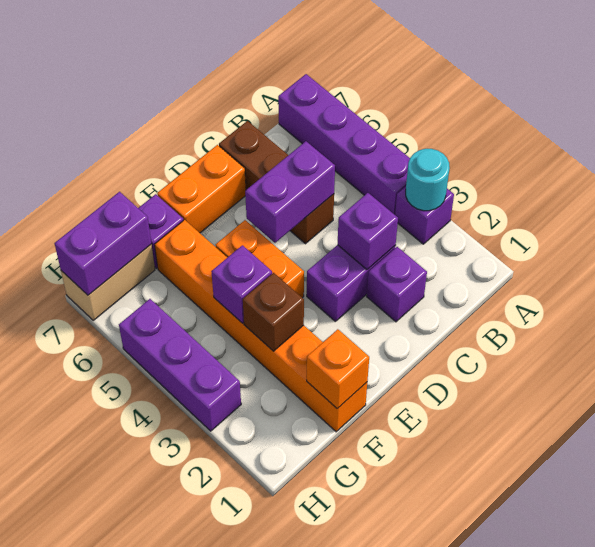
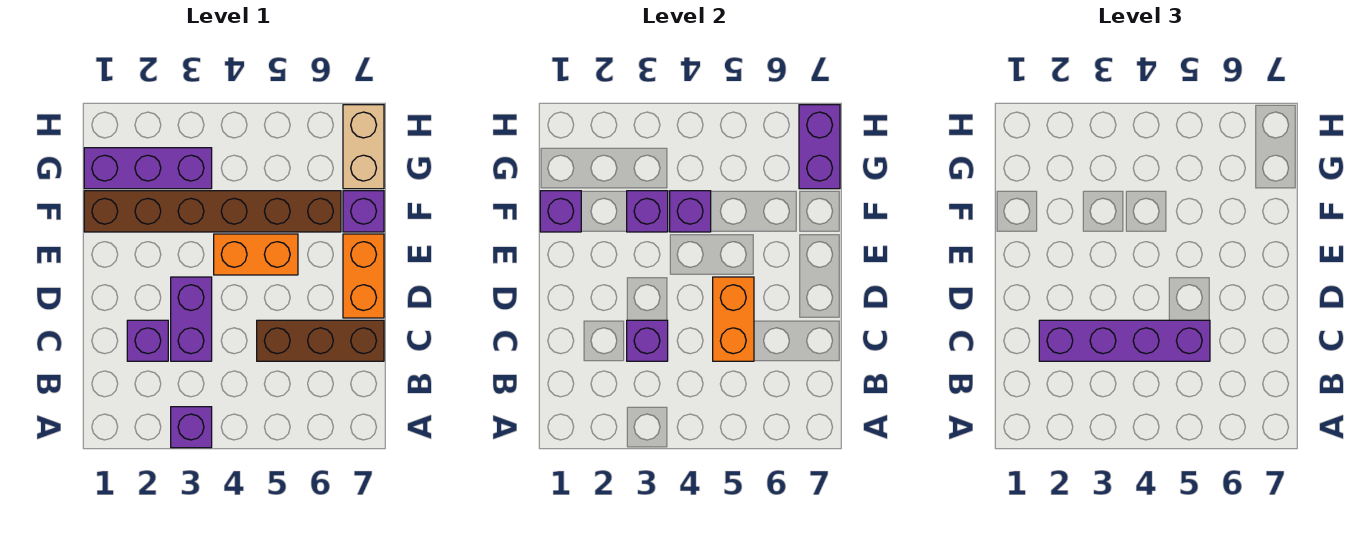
cyan 1x1 round brick [406,149,450,211] -> none
purple 1x4 brick [278,74,410,215] -> purple 1x4 brick moved to [1039,320,1210,361]
purple 1x2 brick [245,141,335,243] -> orange 1x2 brick [713,277,754,361]
orange 1x6 brick [155,220,367,432] -> brown 1x6 brick [84,191,341,232]
orange 1x1 brick [307,329,369,409] -> purple 1x1 brick [540,191,581,232]
brown 1x1 brick [243,273,304,351] -> purple 1x1 brick [627,191,668,232]
purple 1x3 brick [119,299,241,431] -> purple 1x3 brick moved to [84,148,212,189]

